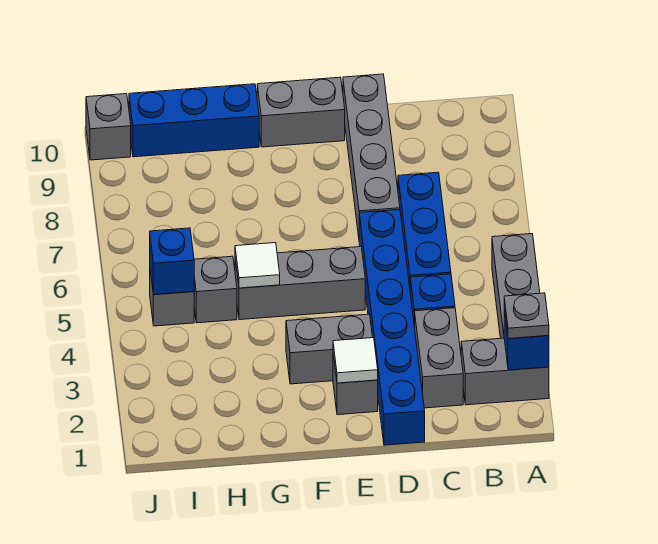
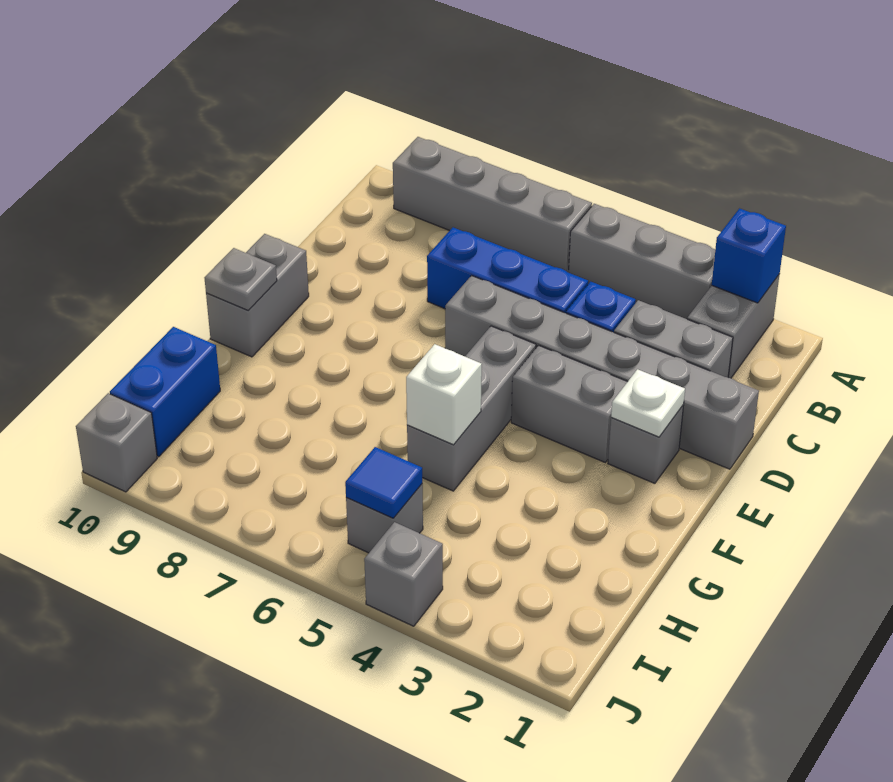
grey 1x1 plate [504,293,549,339] -> grey 1x1 plate moved to [205,248,277,310]
blue 1x6 brick [359,210,425,445] -> grey 1x6 brick [445,276,759,469]
grey 1x4 brick [343,74,400,237] -> grey 1x4 brick moved to [393,137,592,273]
white 1x1 tile [333,338,378,383] -> white 1x1 plate [611,369,685,437]
grey 1x2 brick [286,314,373,384] -> grey 1x2 brick turned to [511,345,627,462]
white 1x1 tile [235,243,280,288] -> white 1x1 brick [406,344,482,445]
blue 1x3 brick [129,84,259,157] -> blue 1x2 brick [110,327,220,457]
grey 1x1 brick [194,256,237,323] -> grey 1x1 brick moved to [364,522,443,626]
blue 1x1 brick [150,228,194,295] -> blue 1x1 tile [345,447,422,518]

